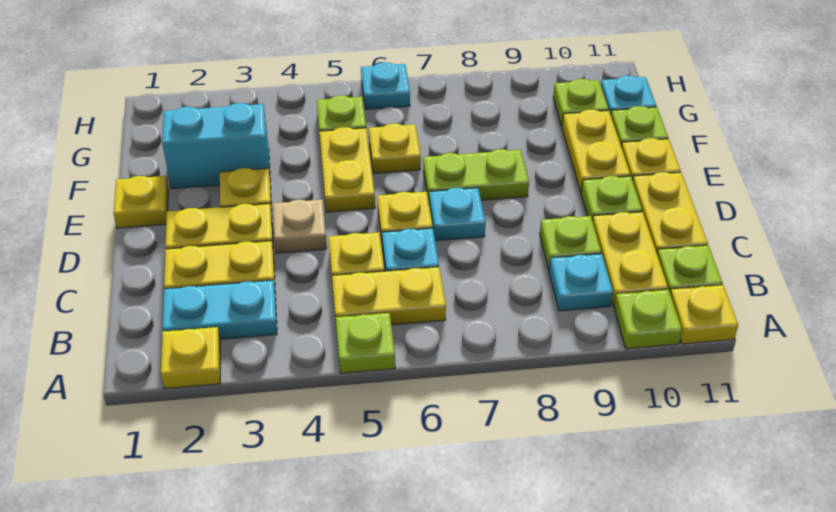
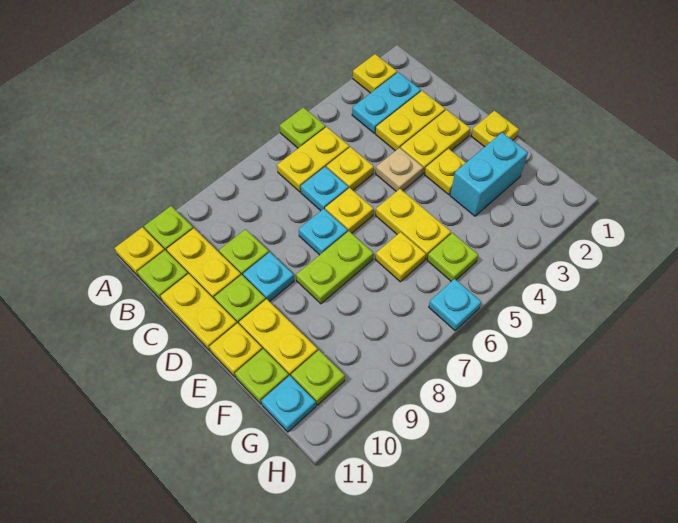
cyan 1x1 plate [549,254,613,311] -> cyan 1x1 plate moved to [243,252,294,302]

